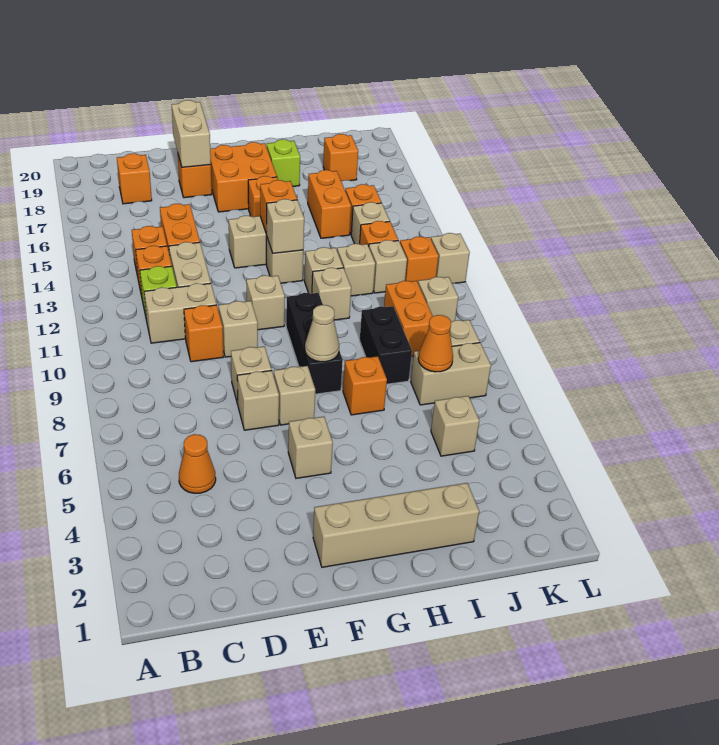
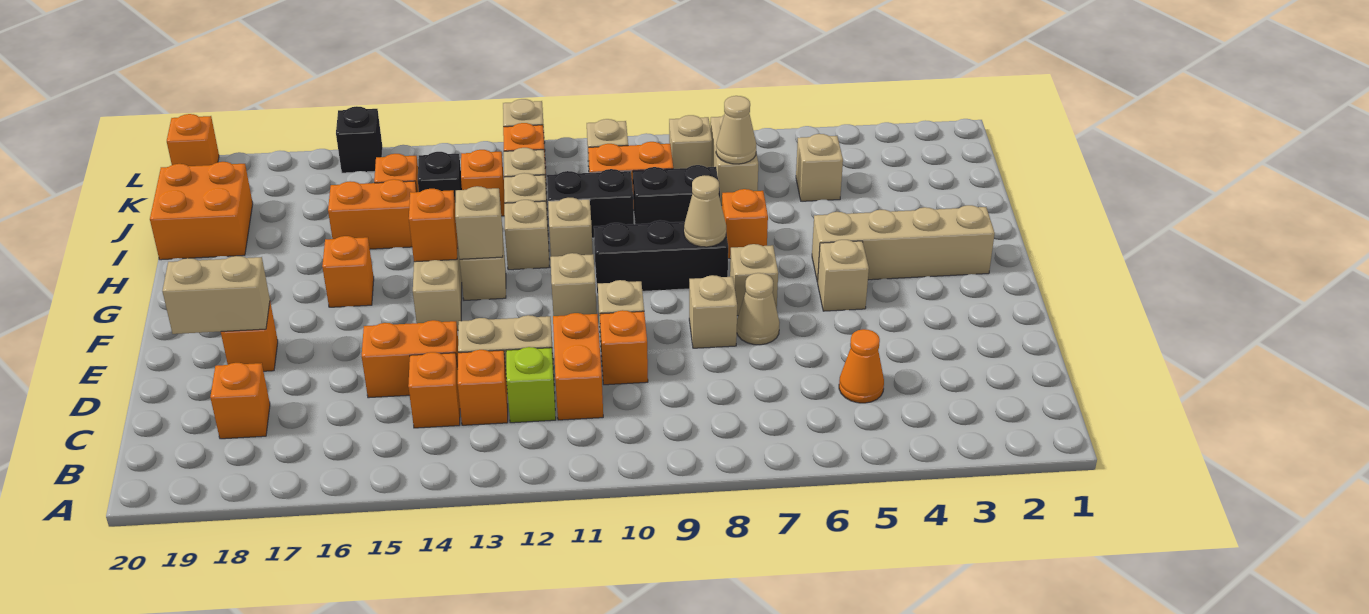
tan 1x2 brick [144,283,217,343] -> orange 1x2 brick [553,313,603,420]
tan 1x1 brick [237,371,279,430] -> tan 1x1 cone [737,273,780,345]
tan 1x4 brick [313,483,479,567] -> tan 1x4 brick turned to [812,205,995,282]
orange 2x2 brick [210,142,277,212] -> orange 2x2 brick moved to [150,162,253,260]
lime 1x1 brick [267,139,300,186] -> none
none -> black 1x2 brick [547,169,634,238]
orange 1x1 cone [418,315,453,372] -> tan 1x1 cone [716,96,756,164]
tan 1x1 brick [351,202,390,244] -> black 1x1 brick [418,152,462,203]
orange 1x1 brick [323,134,358,181] -> orange 1x1 brick moved to [167,114,219,166]
none -> black 1x1 brick [336,106,383,173]

